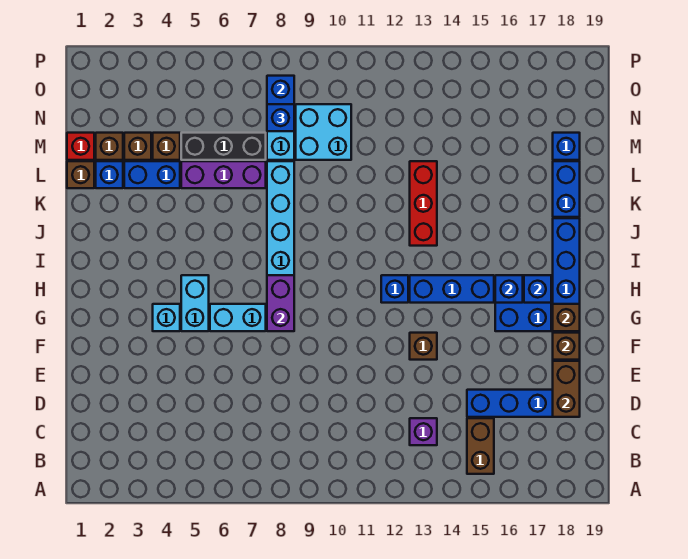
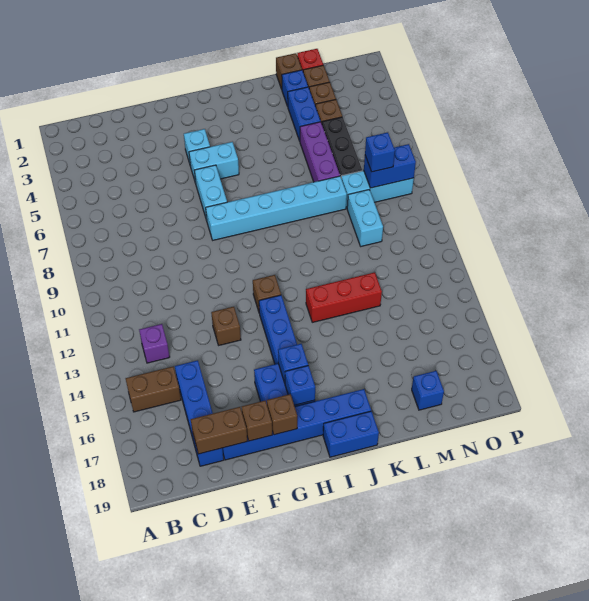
purple 1x2 brick [267,275,294,331] -> none
blue 1x1 brick [381,275,408,303] -> brown 1x1 brick [253,275,281,311]
blue 1x2 brick [553,161,580,217] -> blue 1x2 brick moved to [323,411,379,457]
cyan 2x2 brick [296,104,351,160] -> cyan 1x2 brick [347,190,383,246]

